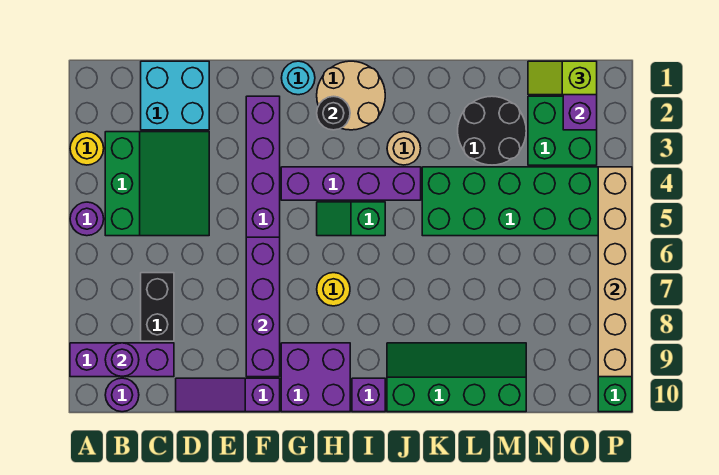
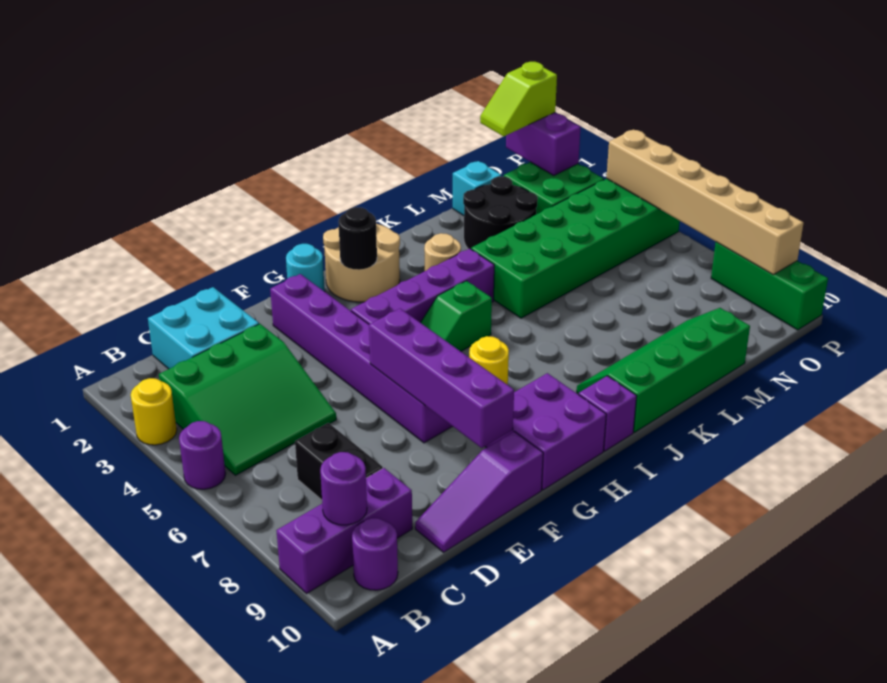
green 3x3 slope [105,132,209,236] -> green 3x3 slope turned to [159,324,336,475]
none -> cyan 1x1 brick [453,161,501,216]

